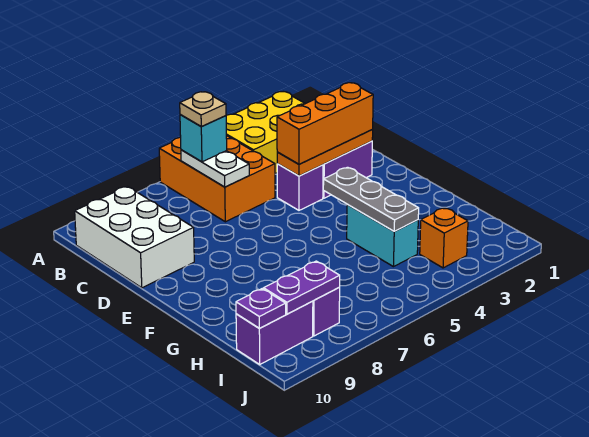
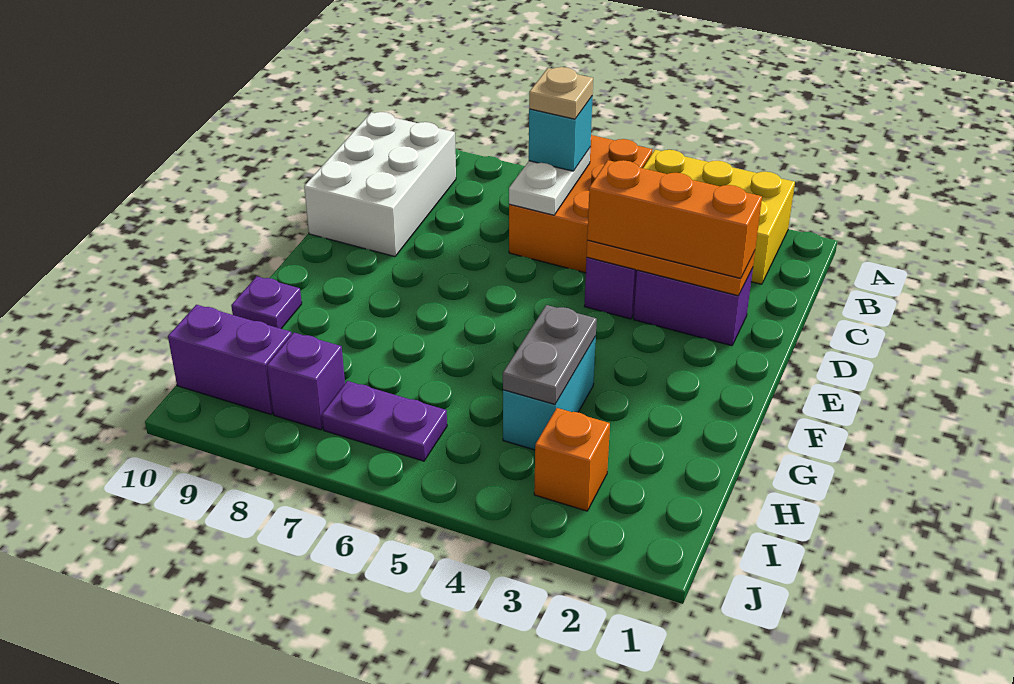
grey 1x3 plate [323,167,419,231] -> grey 1x2 plate [503,305,597,404]
purple 1x2 plate [264,261,340,314] -> purple 1x2 plate moved to [322,381,447,461]
purple 1x1 plate [236,289,286,328] -> purple 1x1 plate moved to [231,276,302,329]

